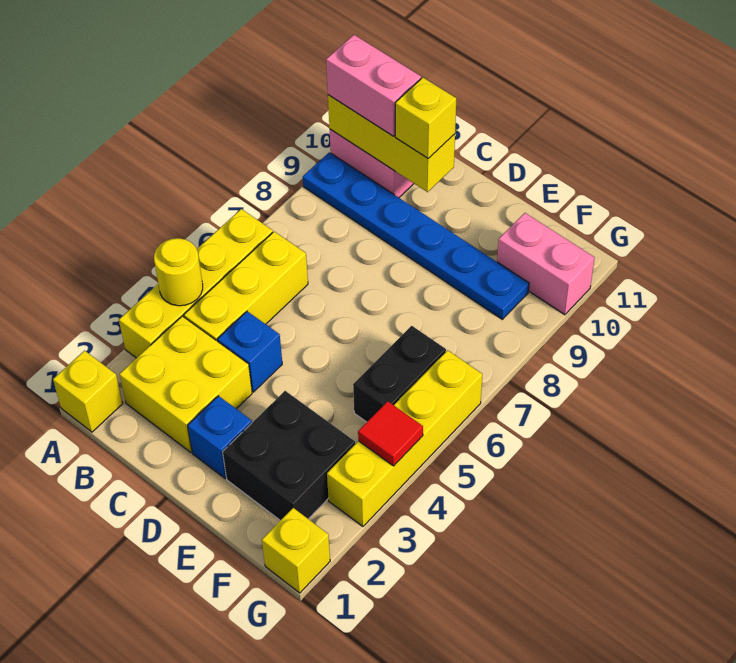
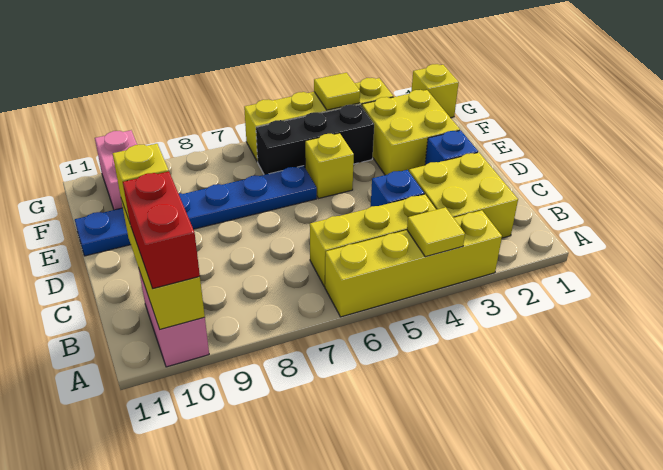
yellow 1x1 brick [53,351,123,432] -> yellow 1x1 brick moved to [305,133,354,199]
yellow 1x1 round brick [154,238,203,306] -> yellow 1x1 tile [407,207,465,257]
blue 1x6 plate [303,152,529,319] -> blue 1x6 plate turned to [75,166,317,256]
pink 1x2 brick [326,35,421,136] -> red 1x2 brick [123,172,200,289]
black 2x2 brick [223,391,355,520] -> yellow 2x2 brick [362,90,460,175]
black 1x2 brick [353,326,446,422] -> black 1x3 brick [256,105,374,175]
red 1x1 tile [358,401,423,466] -> yellow 1x1 tile [314,73,360,110]

